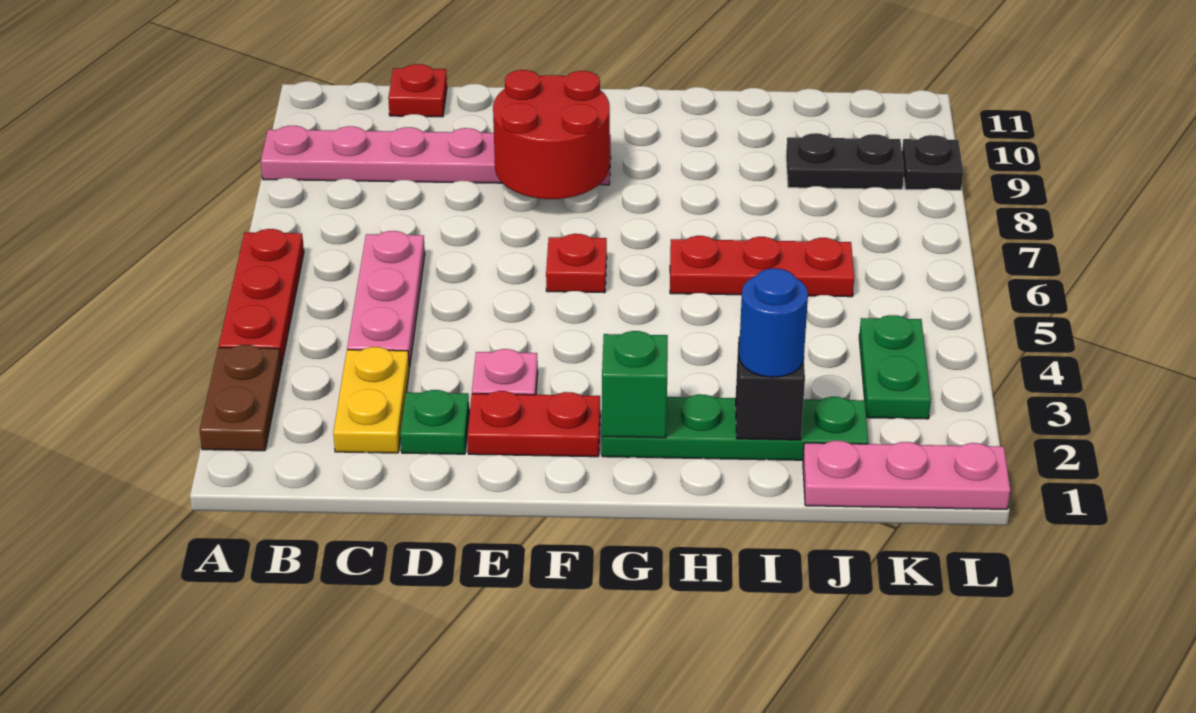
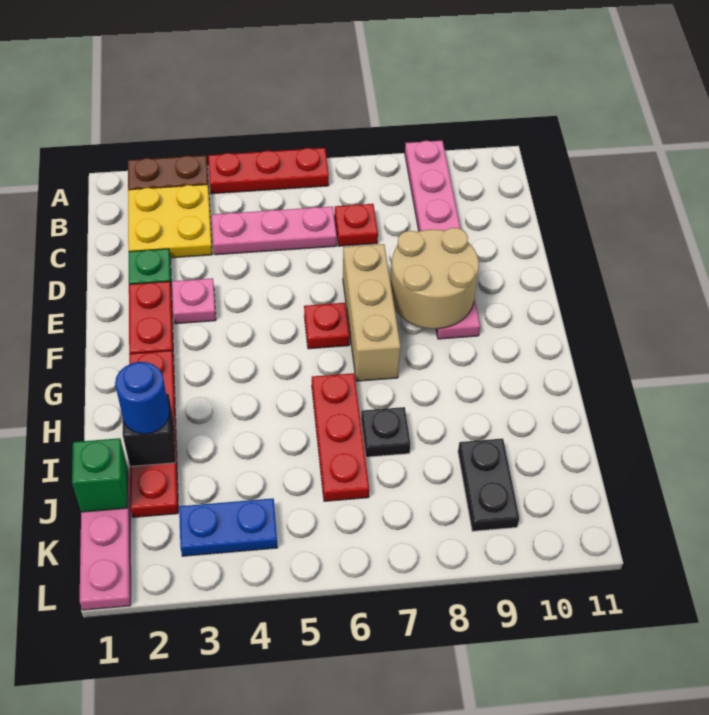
yellow 1x2 plate [333,347,409,453] -> yellow 2x2 plate [128,185,212,258]
red 1x1 plate [388,64,447,117] -> red 1x1 plate moved to [335,204,378,246]
none -> tan 1x3 brick [343,244,400,381]
red 2x2 round brick [493,70,610,199] -> tan 2x2 round brick [391,228,479,329]
green 1x4 plate [602,394,868,460] -> red 1x4 plate [129,351,178,517]
green 1x1 brick [602,331,668,438] -> green 1x1 brick moved to [72,438,128,512]
green 1x2 plate [859,315,931,419] -> blue 1x2 plate [179,498,278,556]
black 1x1 plate [902,135,963,190] -> black 1x1 plate moved to [361,407,411,457]

